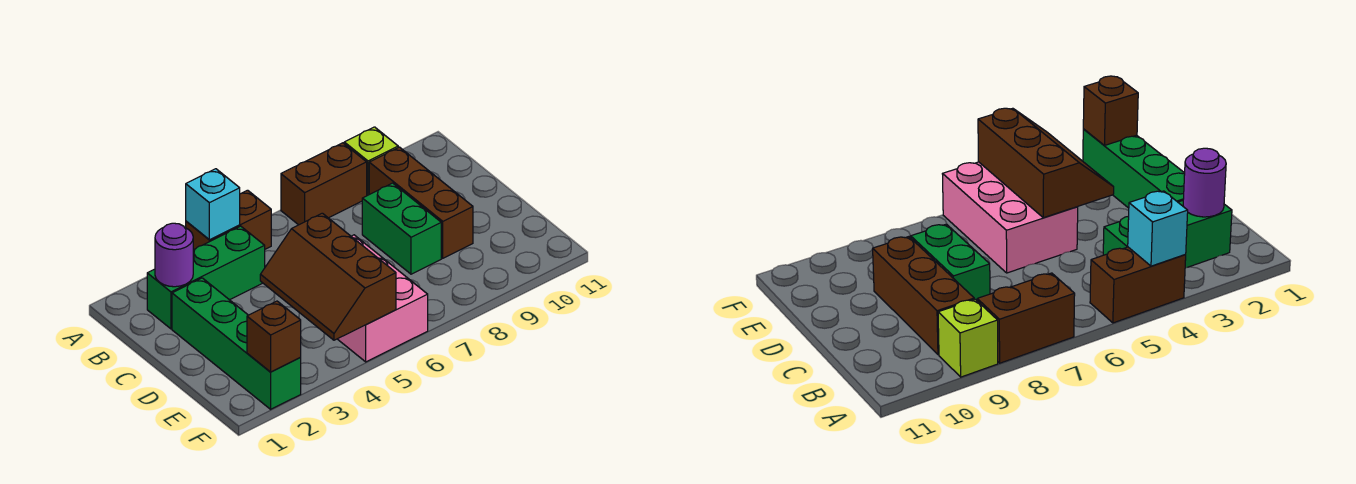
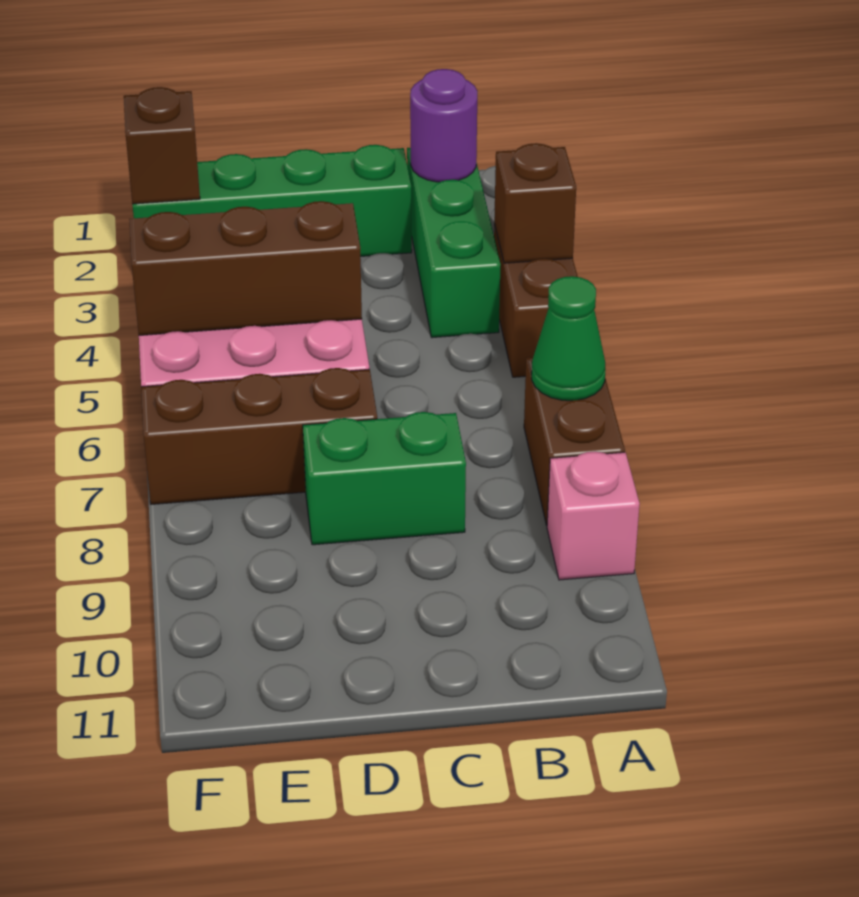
cyan 1x1 brick [186,169,240,240] -> brown 1x1 brick [494,143,576,263]
none -> green 1x1 cone [532,276,606,401]
lime 1x1 brick [344,127,398,196] -> pink 1x1 brick [547,451,640,580]
brown 1x3 brick [369,147,473,258] -> brown 1x3 brick moved to [141,368,377,504]

